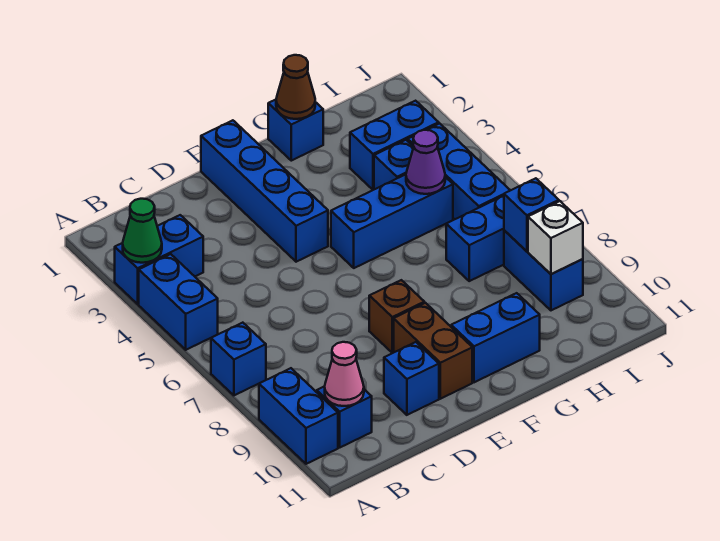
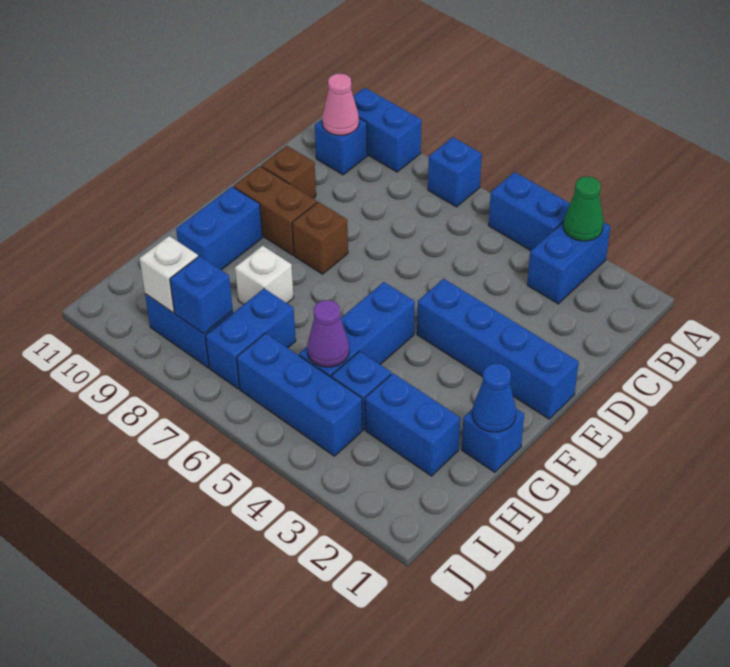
blue 1x1 brick [384,342,439,415] -> brown 1x1 brick [261,146,316,198]
brown 1x1 cone [276,55,315,119] -> blue 1x1 cone [472,364,516,432]
none -> white 1x1 brick [235,246,294,304]
blue 1x2 brick [350,101,439,190] -> blue 1x2 brick turned to [365,373,460,476]

